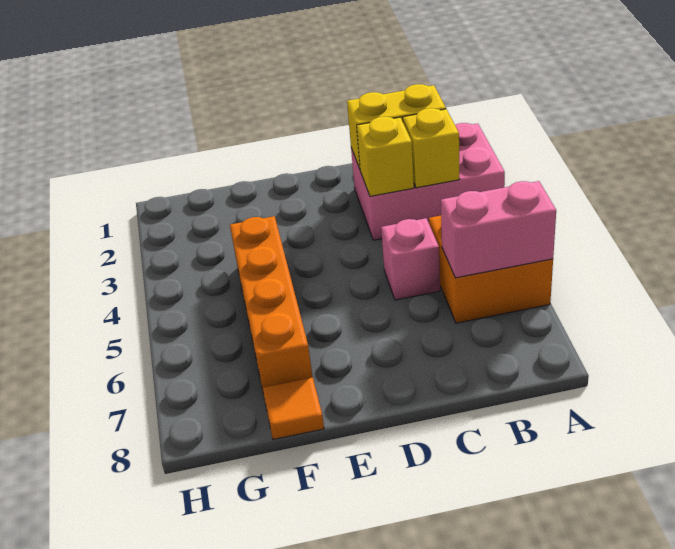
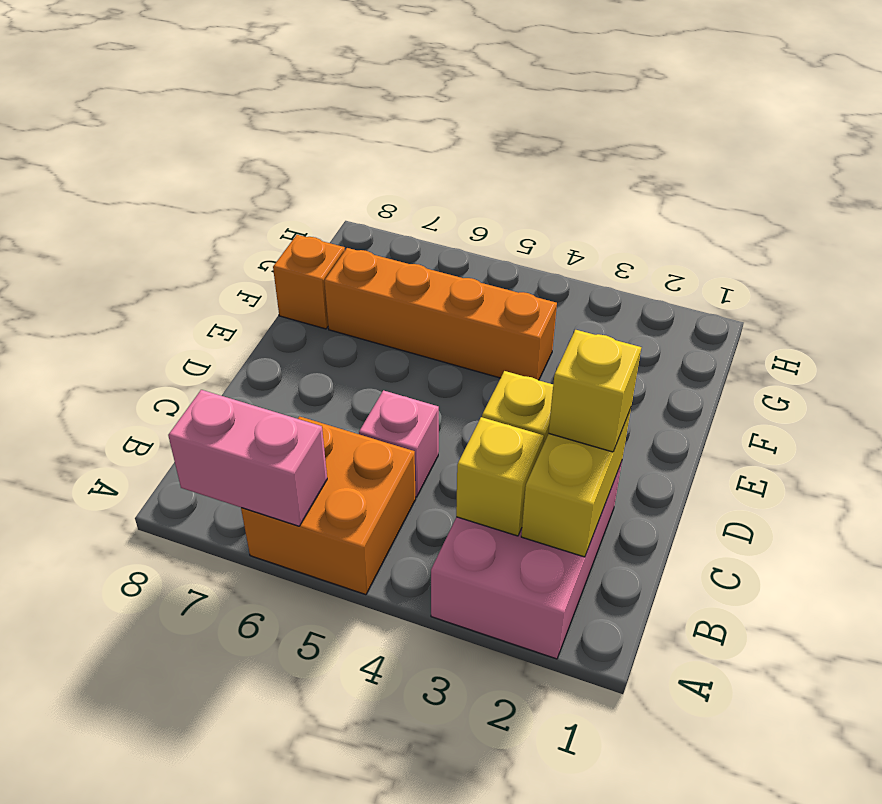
pink 1x2 brick [441,181,556,278] -> pink 1x2 brick turned to [168,390,327,526]
none -> yellow 1x1 brick [549,330,641,452]
orange 1x1 tile [263,377,324,439] -> orange 1x1 brick [273,235,345,329]

